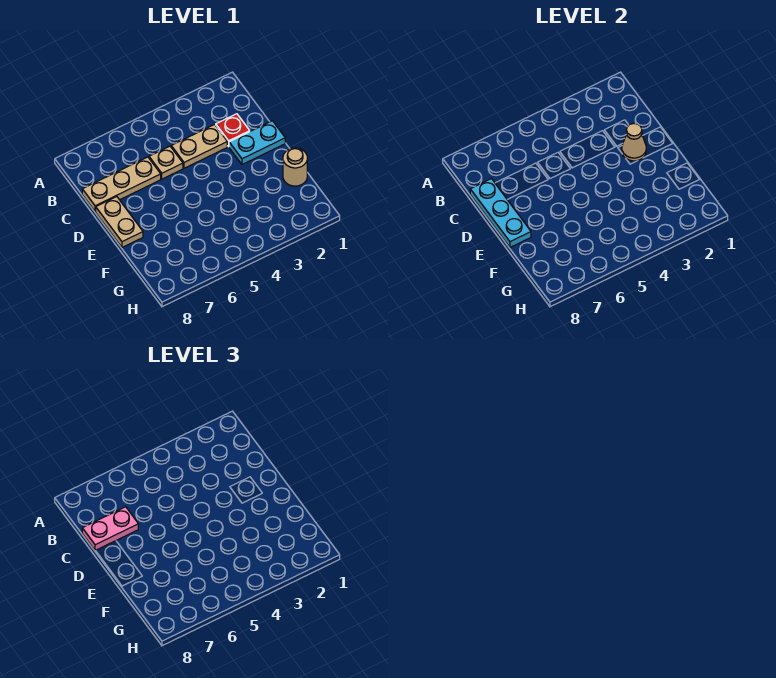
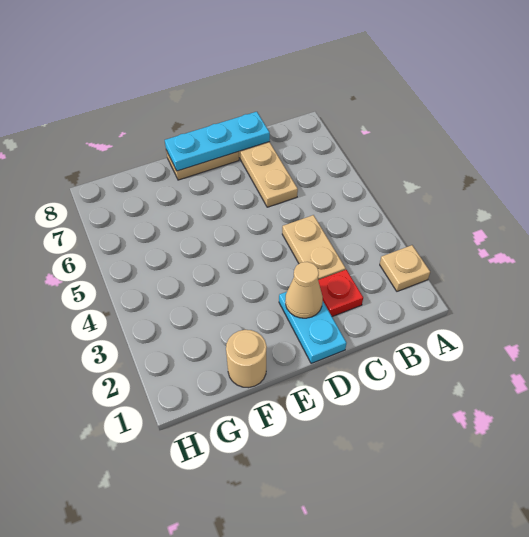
tan 1x1 plate [149,146,183,179] -> tan 1x1 plate moved to [380,245,430,291]
pink 1x2 plate [82,507,138,551] -> none

